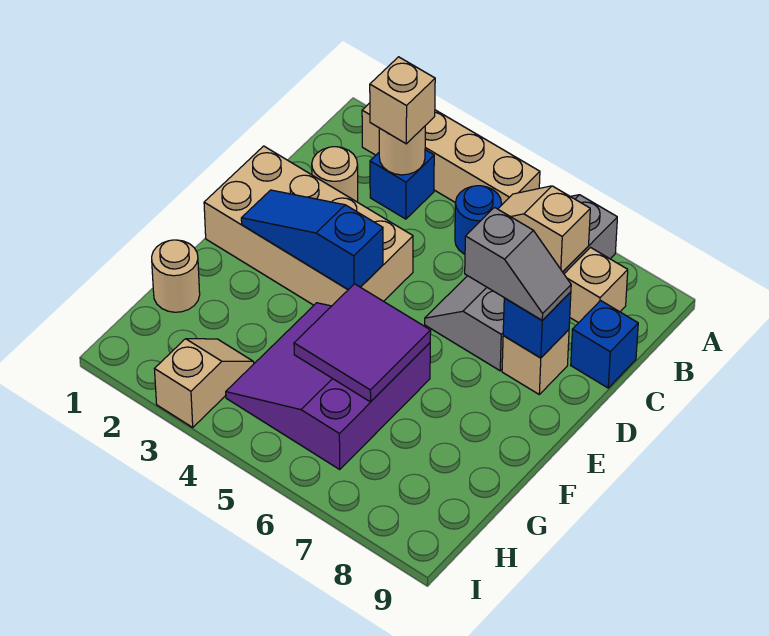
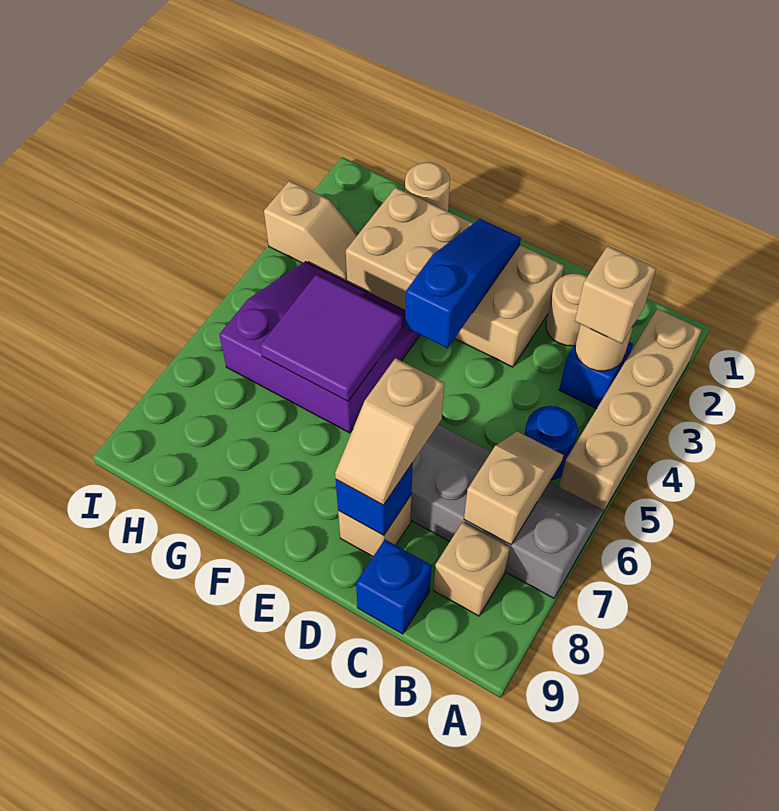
tan 2x4 brick [204,146,413,306] -> tan 2x4 brick turned to [346,187,564,367]
grey 1x2 slope [465,207,571,320] -> tan 1x2 slope [335,358,444,505]

